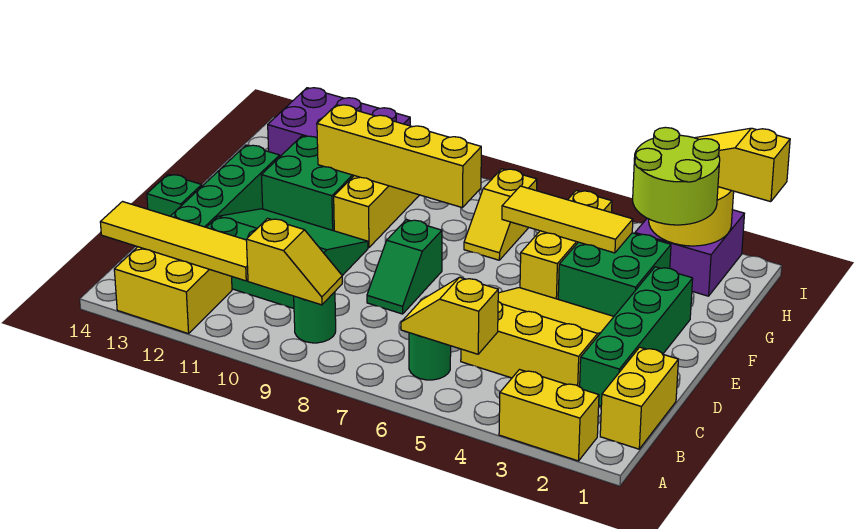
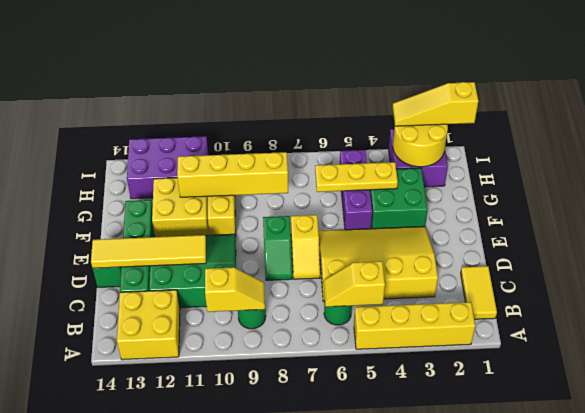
yellow 1x2 brick [499,370,599,461] -> yellow 1x4 brick [354,302,475,349]
yellow 1x2 brick [600,347,678,449] -> yellow 1x2 tile [461,266,497,319]
yellow 1x4 tile [100,202,248,281] -> yellow 1x4 tile moved to [91,235,206,268]
green 1x4 brick [580,267,693,406] -> none
yellow 3x3 slope [461,288,614,387] -> yellow 3x4 slope [318,227,438,302]
yellow 1x3 brick [520,190,612,299] -> purple 1x3 brick [340,150,372,230]
green 2x2 brick [261,136,354,231] -> yellow 2x2 brick [152,178,209,237]
lime 2x2 round brick [633,127,720,225] -> none
yellow 1x3 tile [502,186,633,253] -> yellow 1x3 plate [315,162,398,192]
yellow 1x2 slope [464,169,537,260] -> yellow 1x2 slope moved to [291,215,320,279]

